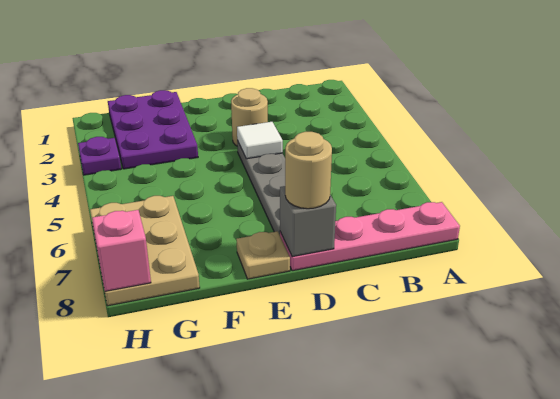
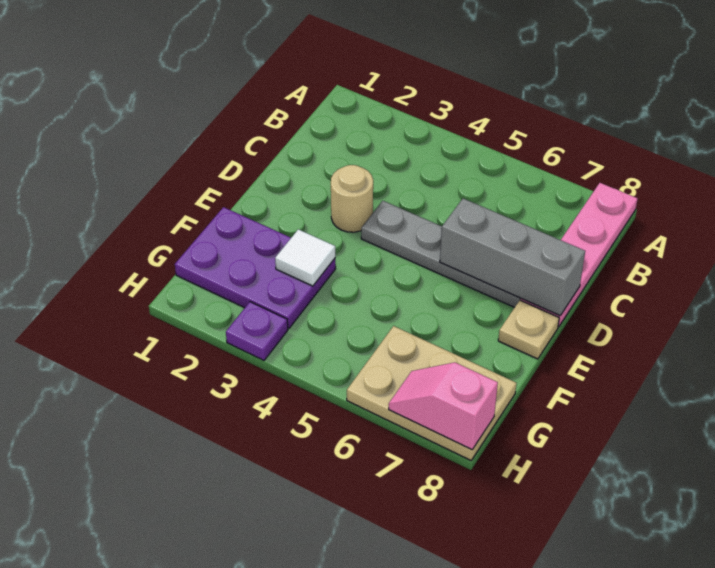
white 1x1 tile [237,122,283,159] -> white 1x1 tile moved to [275,229,335,286]
grey 1x1 brick [280,186,336,257] -> grey 1x3 brick [440,199,585,316]
tan 1x1 round brick [285,132,332,209] -> none

